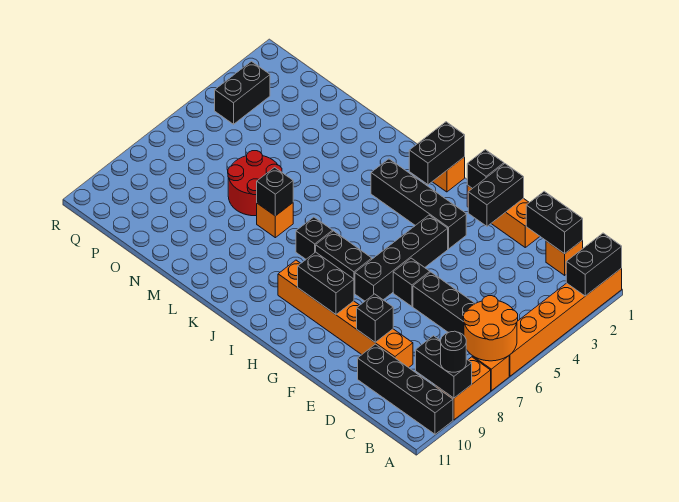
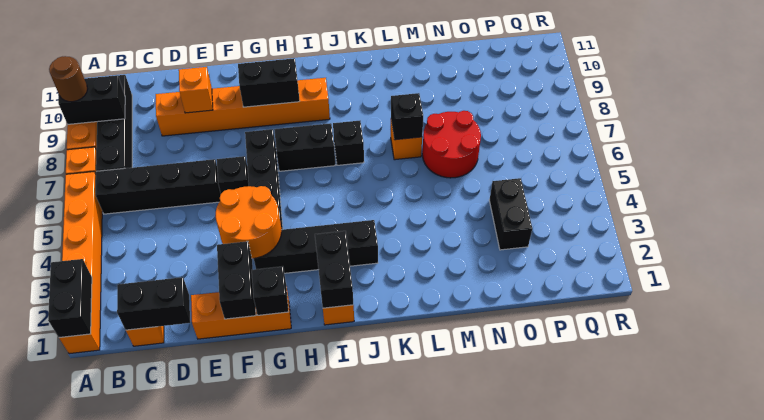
orange 2x2 round brick [463,296,518,361] -> orange 2x2 round brick moved to [216,186,282,259]
black 1x1 round brick [441,331,466,372] -> brown 1x1 round brick [49,56,87,102]
black 1x4 brick [358,344,453,434] -> black 1x4 brick turned to [96,75,132,171]
black 1x1 brick [357,294,393,342] -> orange 1x1 brick [179,67,213,113]
black 1x2 brick [215,61,270,124] -> black 1x2 brick moved to [489,178,532,250]

